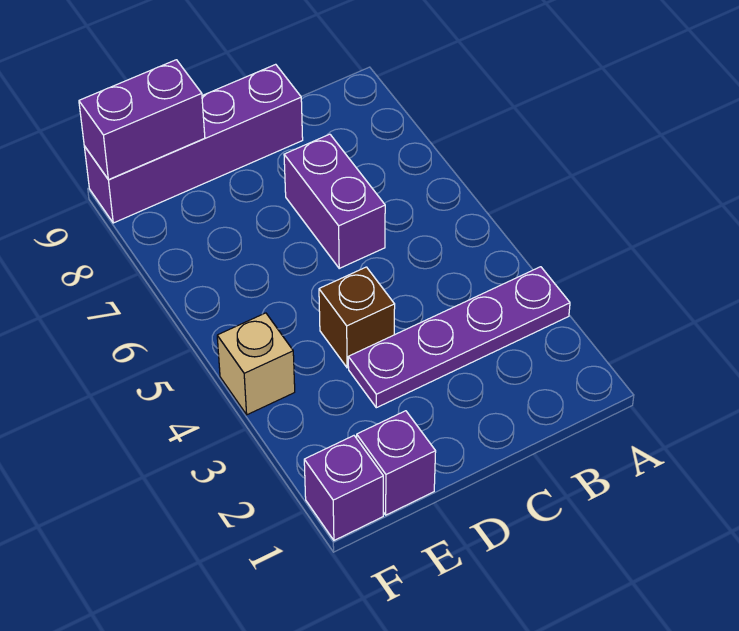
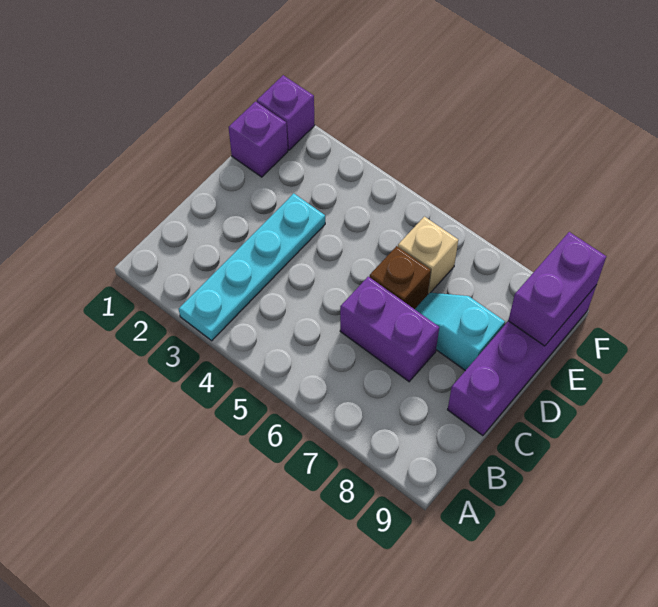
purple 1x4 plate [348,267,570,408] -> cyan 1x4 plate [179,193,325,341]
brown 1x1 brick [319,267,395,368] -> brown 1x1 brick moved to [369,246,431,309]
none -> cyan 1x2 slope [415,293,505,371]
tan 1x1 brick [217,313,295,415] -> tan 1x1 brick moved to [398,217,458,294]

